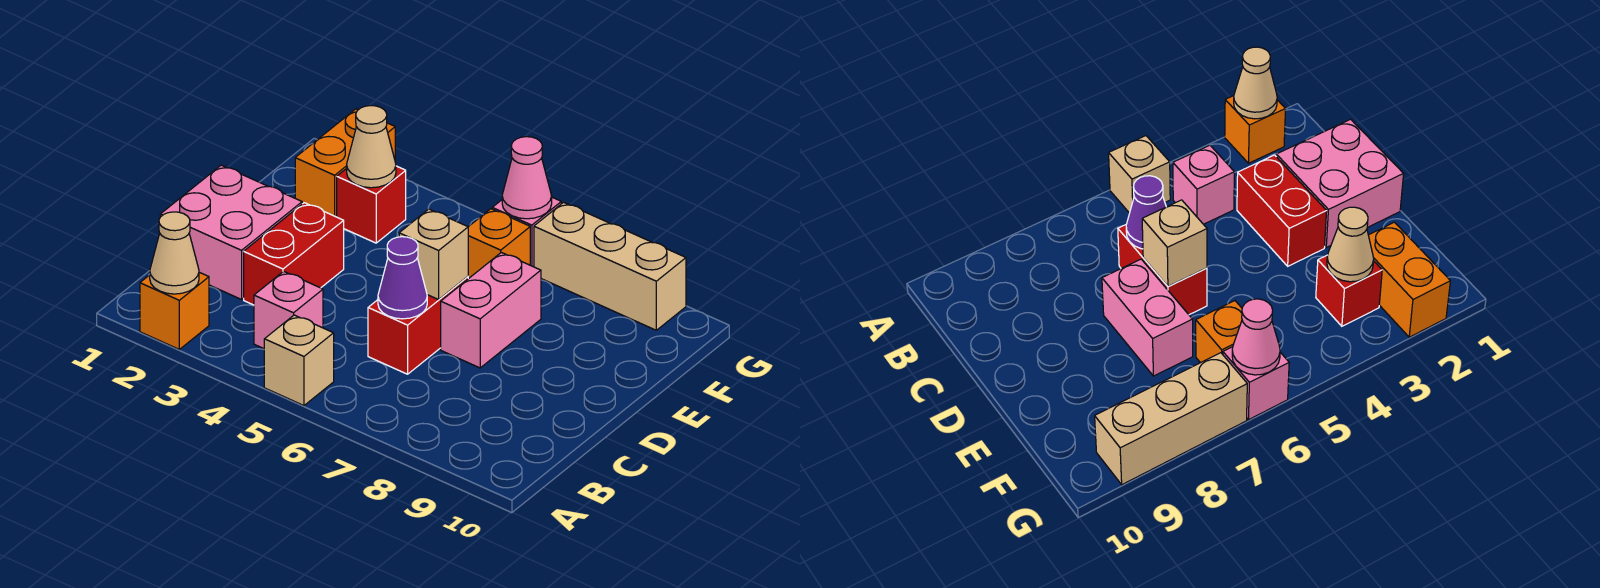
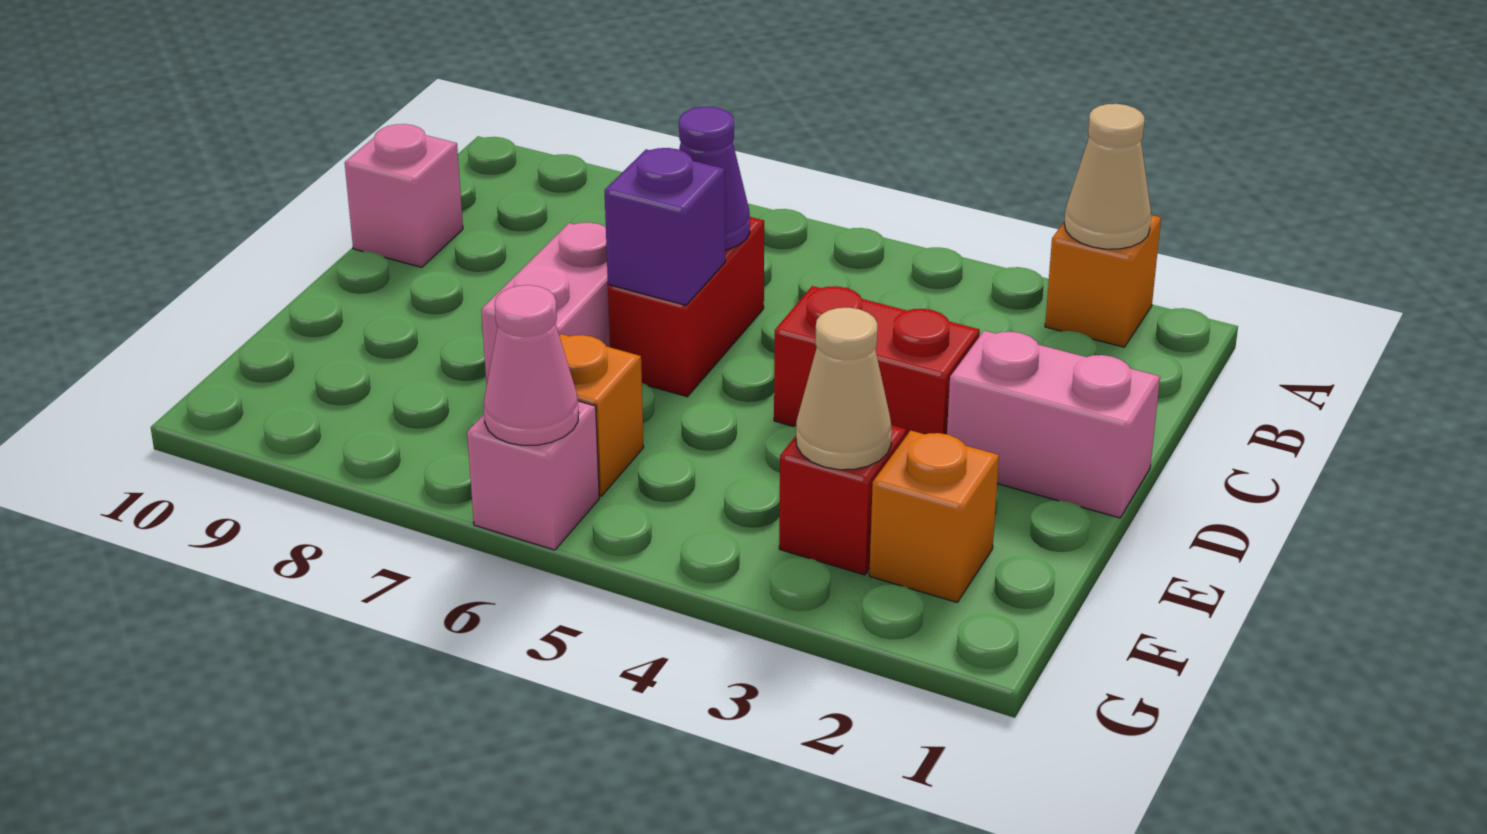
tan 1x1 brick [264,315,334,406] -> none
pink 1x1 brick [254,271,323,349] -> pink 1x1 brick moved to [345,124,463,267]
pink 2x2 brick [160,165,302,299] -> pink 1x2 brick [947,331,1160,518]
red 1x2 brick [244,203,344,305] -> red 1x2 brick turned to [774,286,980,436]
tan 1x1 brick [399,209,468,300] -> purple 1x1 brick [604,148,725,305]
orange 1x2 brick [295,109,395,217] -> orange 1x1 brick [869,431,999,602]
tan 1x3 brick [534,203,686,330] -> none

